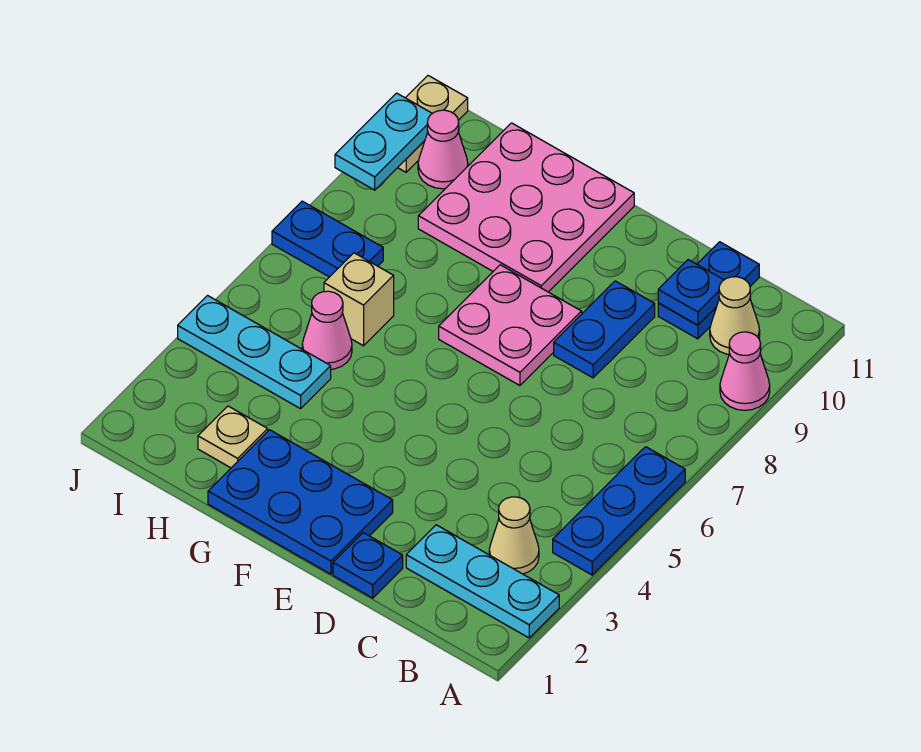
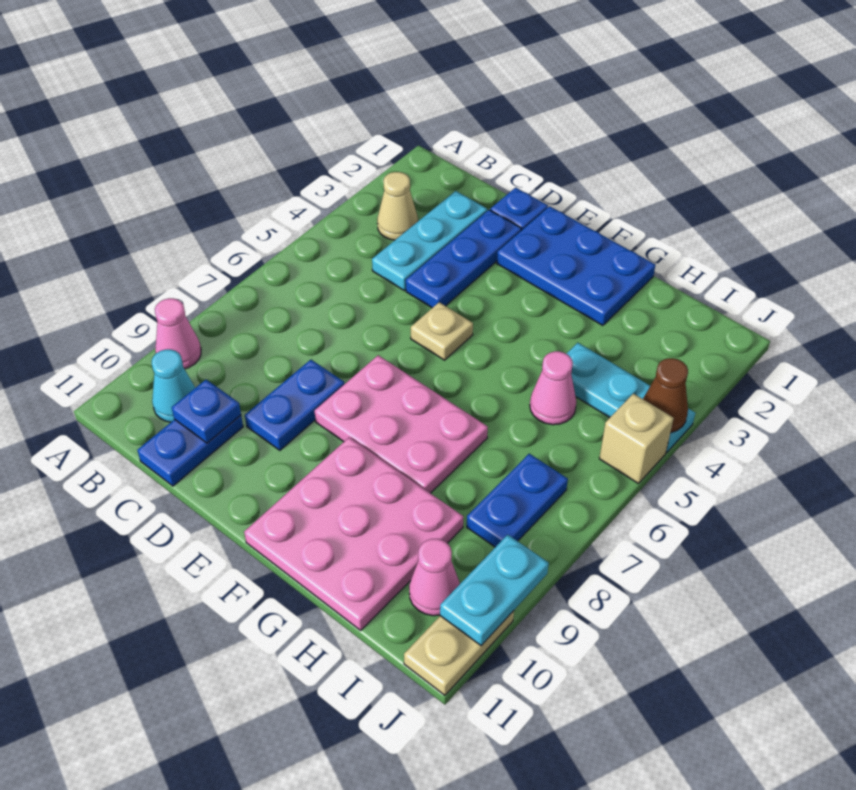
cyan 1x3 plate [406,525,559,638] -> cyan 1x3 plate turned to [372,191,487,290]
blue 1x3 plate [553,447,685,575] -> blue 1x3 plate moved to [406,210,522,308]
tan 1x1 cone [710,277,760,354] -> cyan 1x1 cone [152,349,195,422]
pink 2x2 plate [439,265,582,385] -> pink 2x3 plate [315,355,488,493]
tan 1x1 plate [198,406,268,468] -> tan 1x1 plate moved to [411,302,473,360]
tan 1x1 brick [324,253,394,346] -> tan 1x1 brick moved to [599,394,674,484]
blue 1x2 plate [272,201,383,277] -> blue 1x2 plate turned to [467,454,568,547]
none -> brown 1x1 cone [643,358,688,433]

